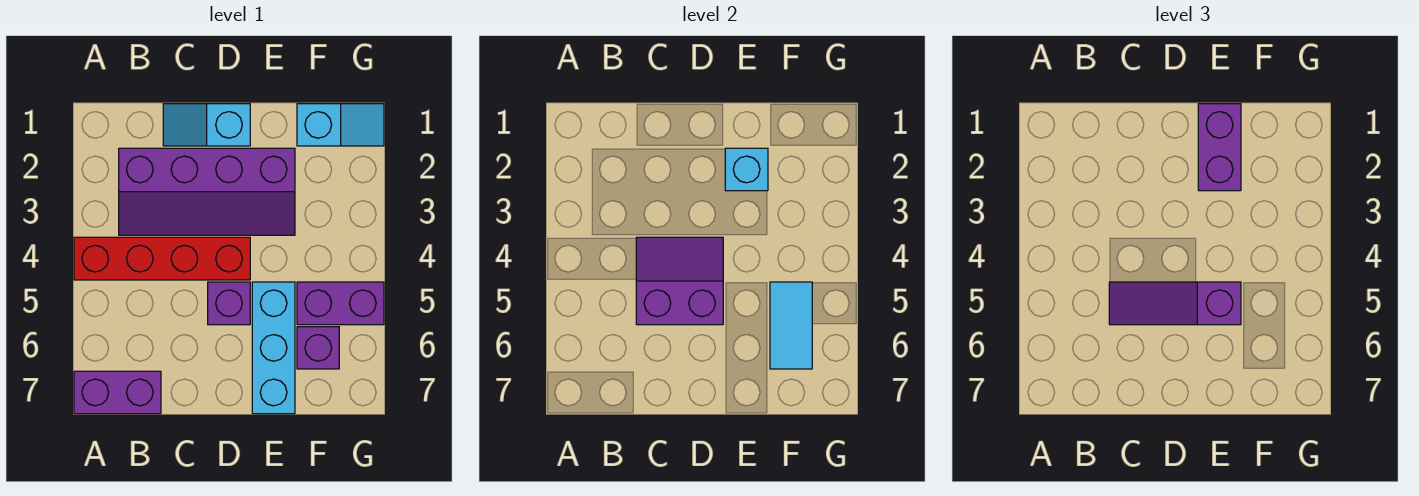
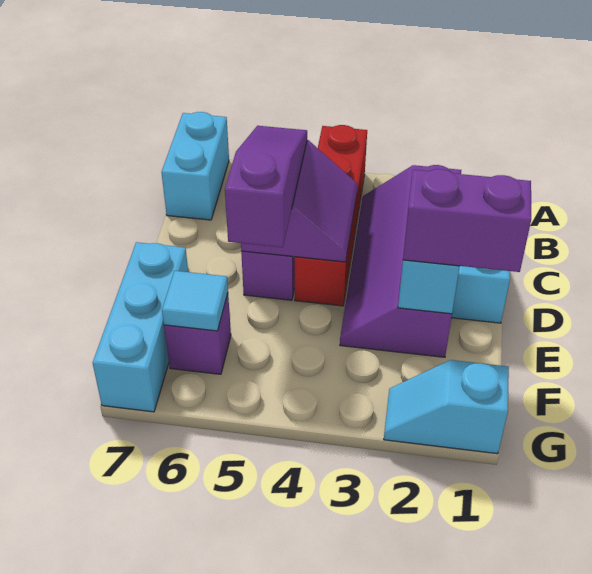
purple 1x2 brick [74,371,161,414] -> cyan 1x2 brick [161,112,229,220]
cyan 1x3 brick [252,282,295,414] -> cyan 1x3 brick turned to [93,242,188,412]
cyan 1x2 slope [297,104,384,146] -> cyan 1x2 slope turned to [384,360,509,454]
purple 1x2 brick [297,282,384,325] -> none
cyan 1x2 tile [770,282,812,369] -> cyan 1x1 tile [162,271,228,331]

